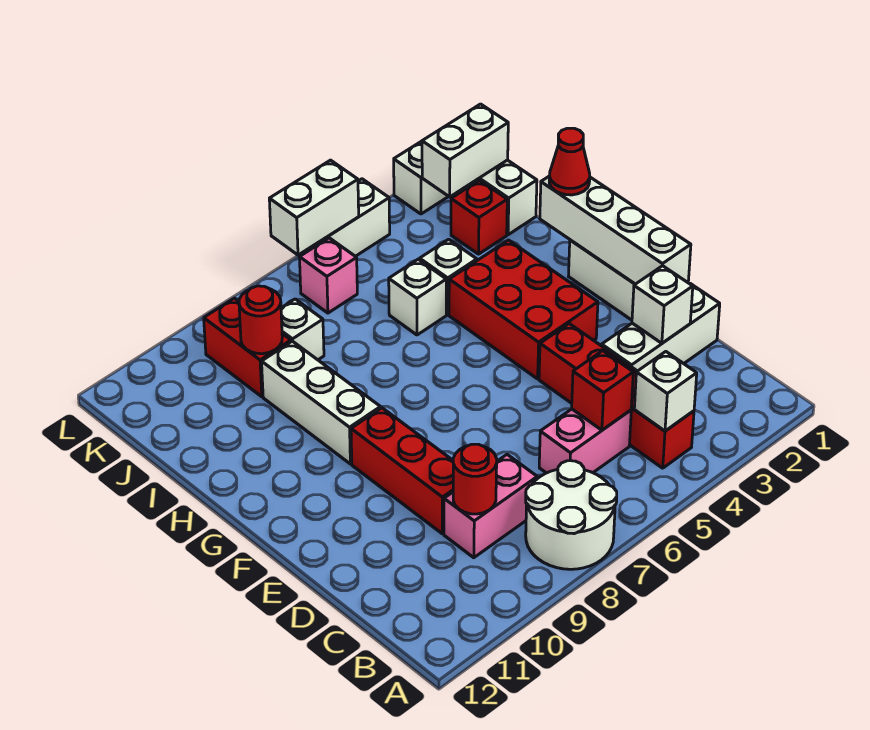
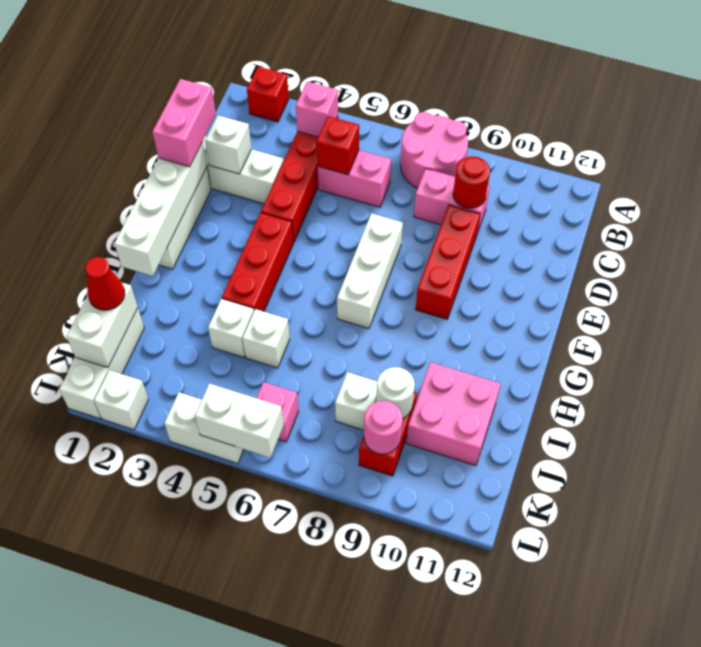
white 2x2 round brick [526,461,617,569] -> pink 2x2 round brick [400,112,468,188]
white 1x1 brick [634,352,697,431] -> pink 1x1 brick [296,82,338,137]
none -> pink 1x2 brick [153,79,216,167]
red 2x3 brick [449,240,598,379] -> red 1x3 brick [222,213,293,312]
white 1x3 brick [262,341,381,464] -> white 1x3 brick moved to [337,213,403,328]
red 1x1 cone [549,128,590,195] -> red 1x1 cone moved to [85,257,125,310]
none -> pink 2x2 brick [406,362,501,466]
red 1x1 brick [451,180,507,254] -> red 1x1 brick moved to [247,67,289,122]
red 1x1 round brick [239,286,282,354] -> white 1x1 round brick [376,367,415,418]
white 1x2 brick [422,104,508,197] -> white 1x2 brick turned to [66,283,138,368]
none -> pink 1x1 round brick [364,401,403,454]

